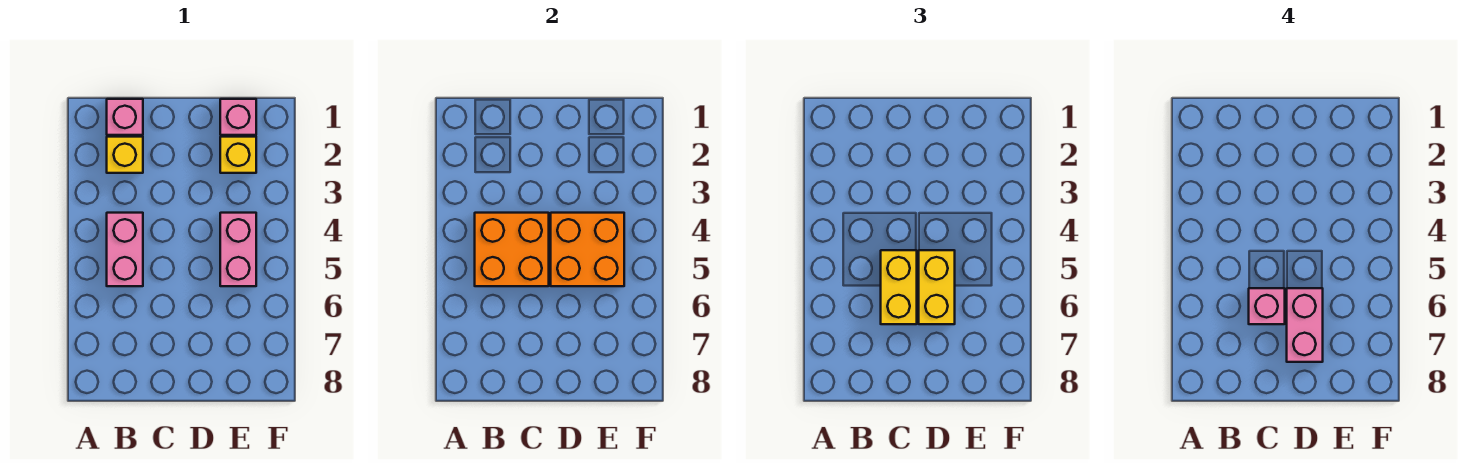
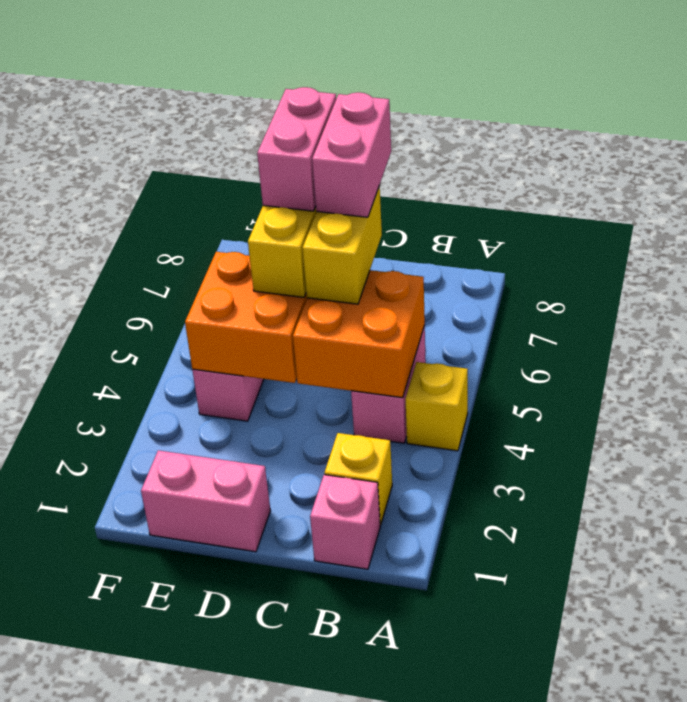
pink 1x1 brick [1249,288,1285,324] -> pink 1x2 brick [312,92,391,217]
pink 1x1 brick [220,99,256,135] -> pink 1x2 brick [141,450,270,552]
yellow 1x1 brick [220,137,256,173] -> yellow 1x1 brick moved to [406,362,468,451]

